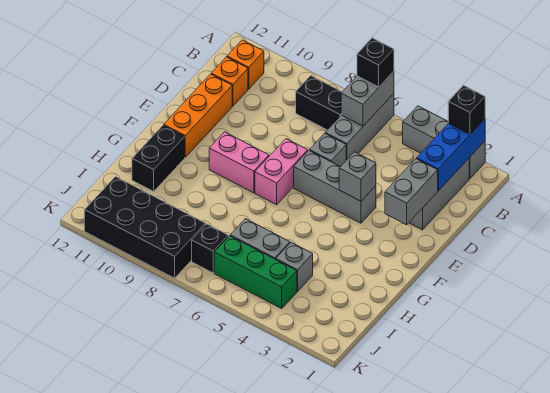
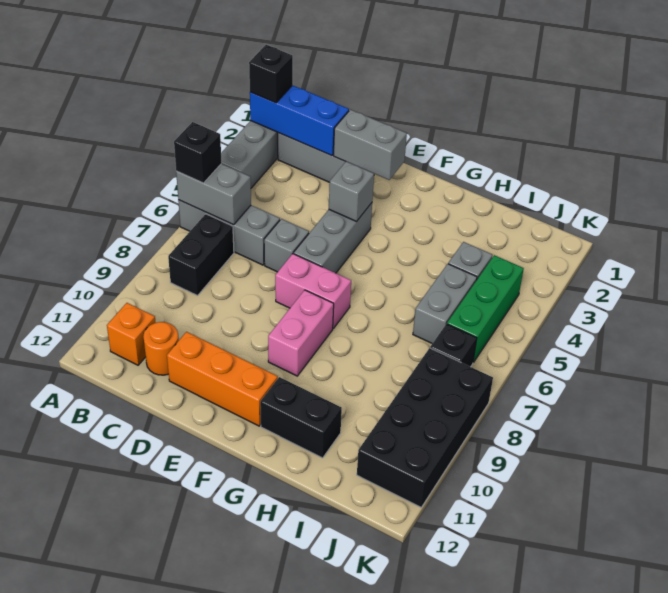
orange 1x1 brick [211,57,248,106] -> orange 1x1 round brick [143,322,179,375]

